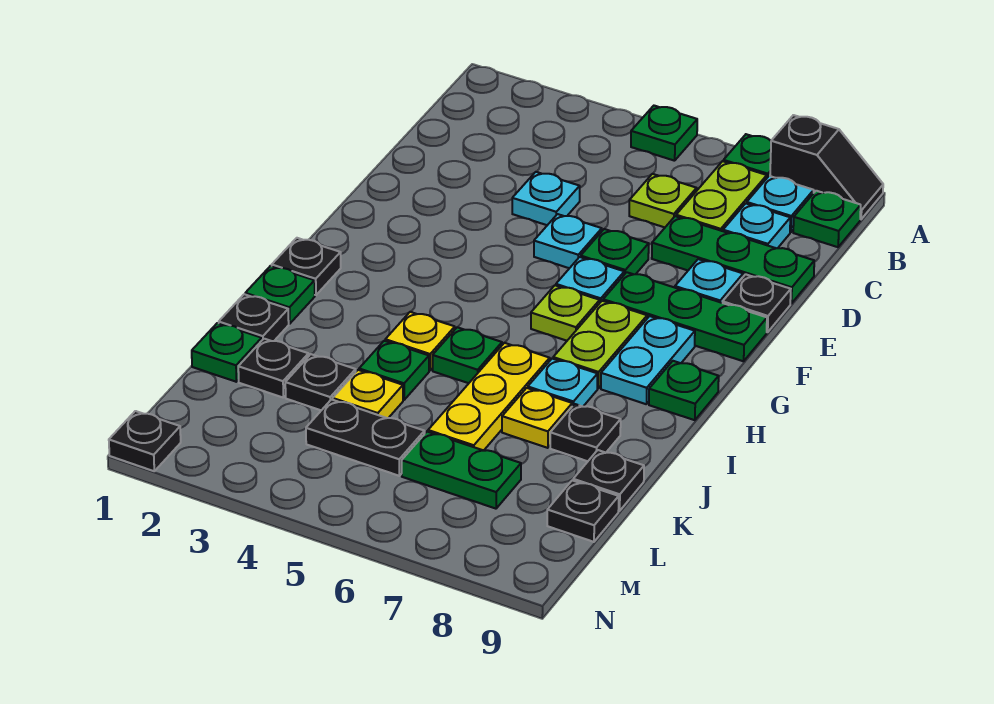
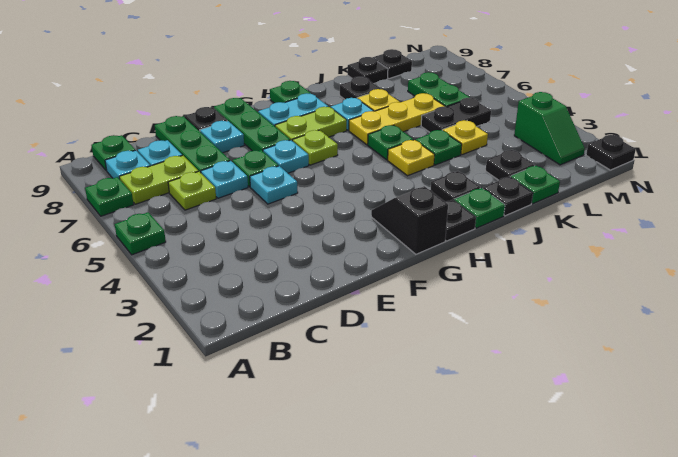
black 1x2 slope [770,115,883,219] -> black 1x2 slope moved to [371,186,448,254]
cyan 1x1 plate [512,172,580,225] -> cyan 1x1 plate moved to [201,161,248,198]
black 1x1 plate [285,354,356,410] -> black 1x1 plate moved to [431,171,480,202]
black 1x2 plate [306,400,425,476] -> black 1x2 plate turned to [421,98,491,132]
none -> green 1x2 slope [514,92,585,165]

